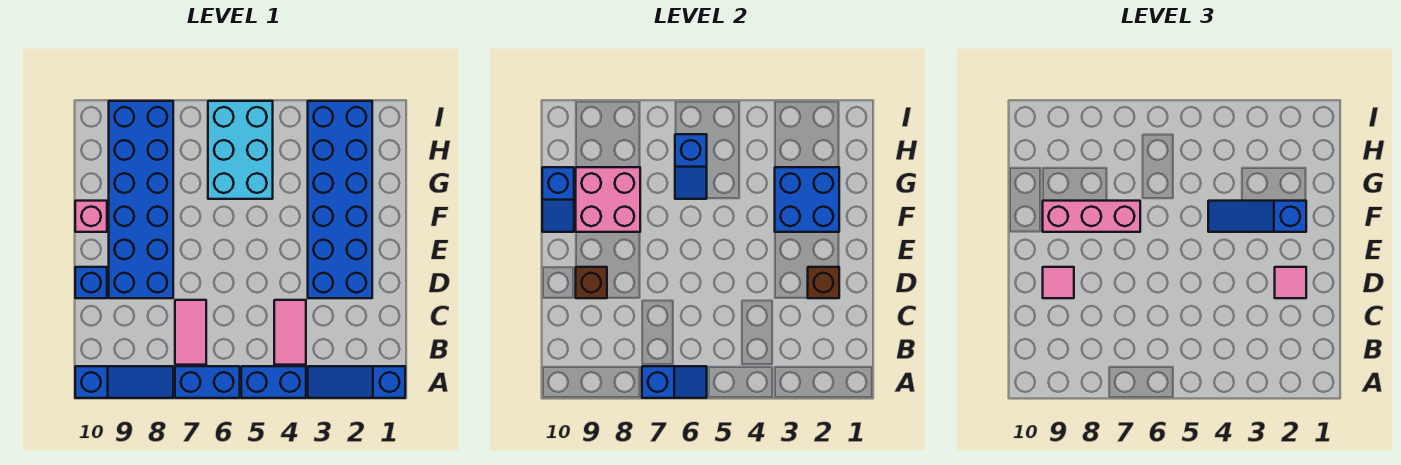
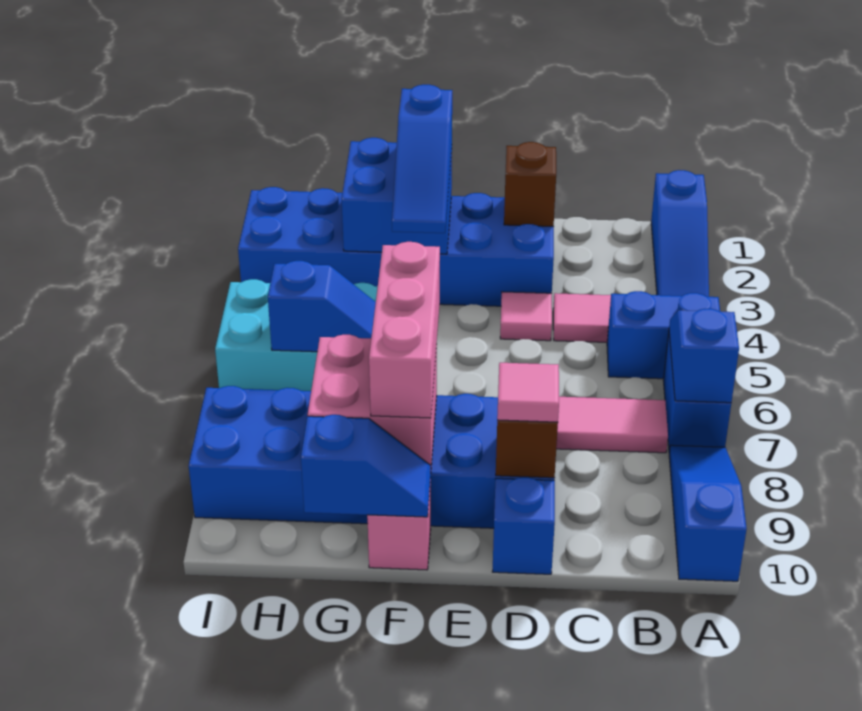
blue 1x2 brick [241,366,306,398] -> blue 1x2 brick turned to [607,291,720,379]
pink 1x1 tile [1275,267,1306,298] -> pink 1x1 tile moved to [500,292,552,341]

